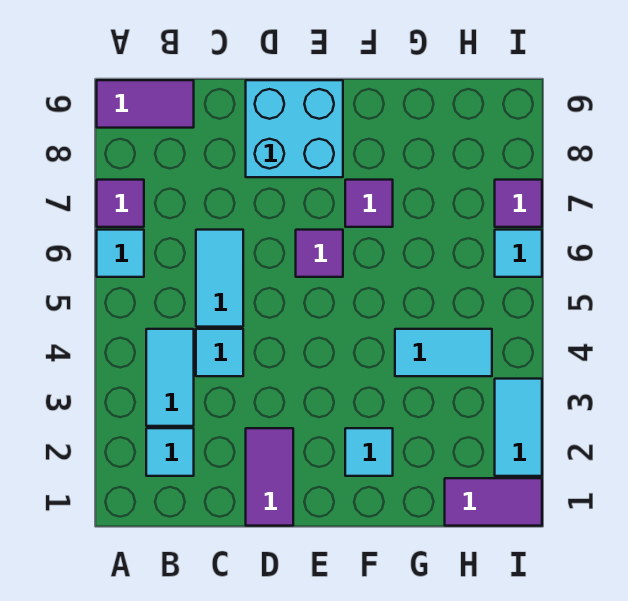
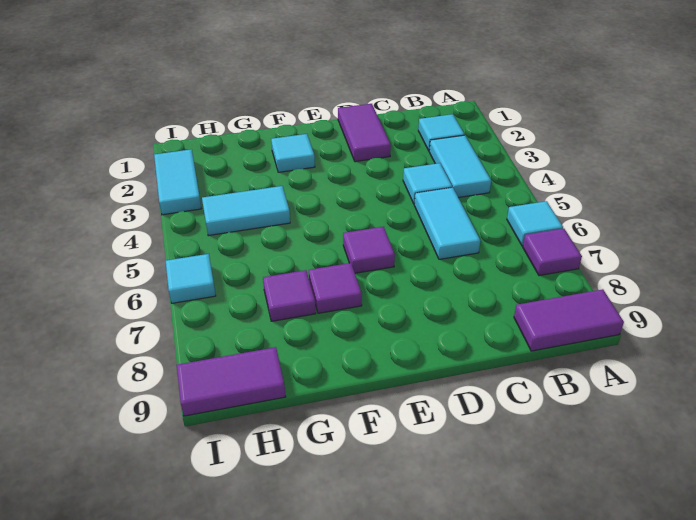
cyan 2x2 brick [246,80,343,177] -> none
purple 1x2 tile [445,478,542,526] -> purple 1x2 tile moved to [177,347,286,416]
purple 1x1 tile [495,180,542,227] -> purple 1x1 tile moved to [263,270,316,321]

